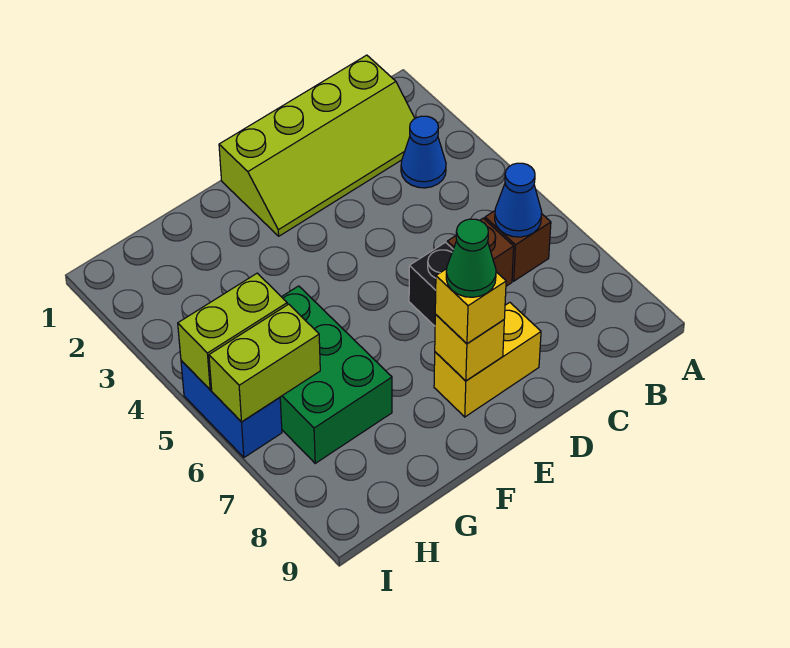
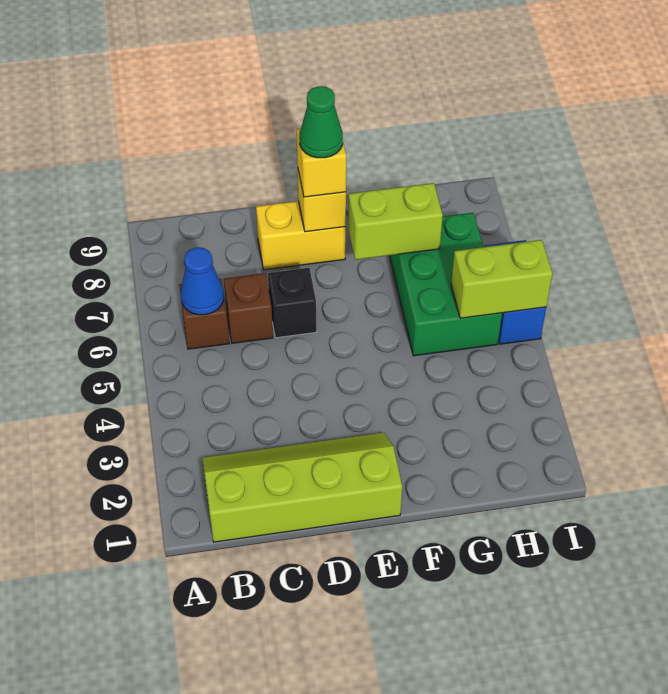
blue 1x1 cone [401,116,446,188] -> none
lime 1x2 brick [209,304,320,422] -> lime 1x2 brick moved to [348,183,443,260]

